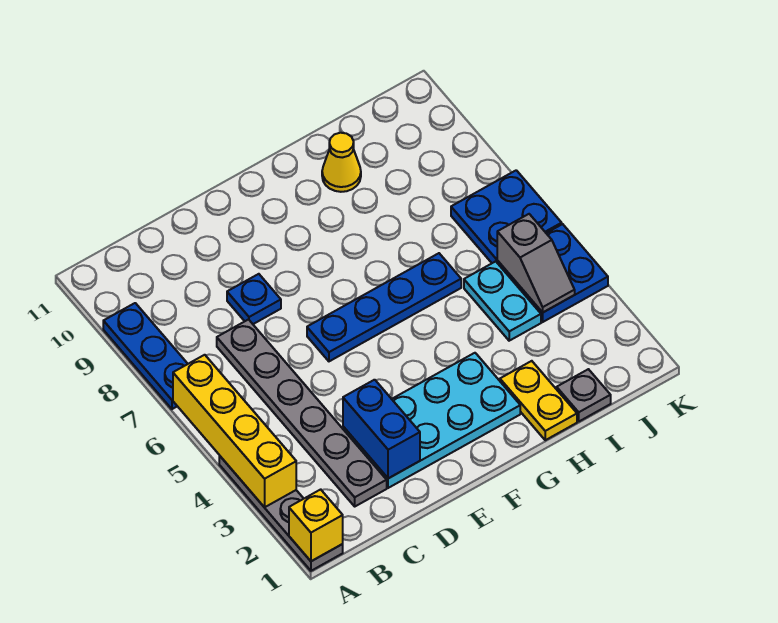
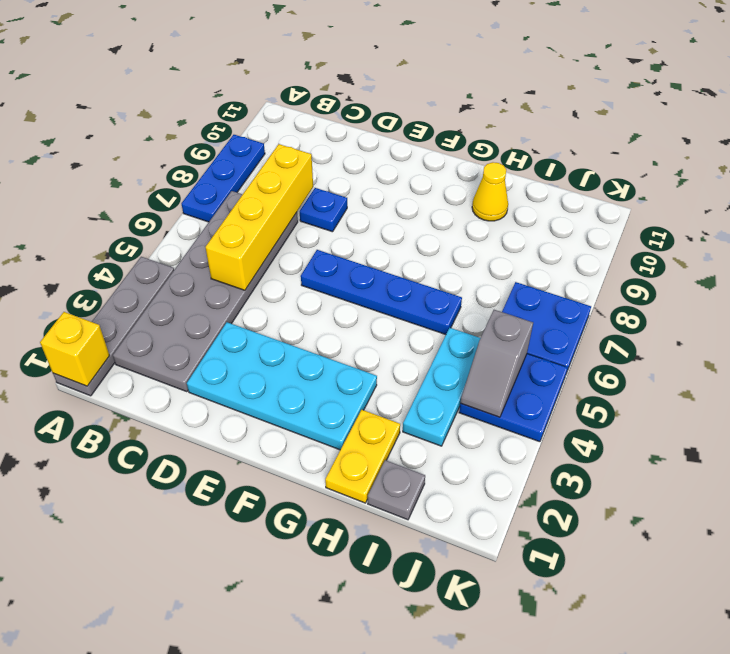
yellow 1x4 brick [173,355,296,507] -> yellow 1x4 brick moved to [205,144,313,290]
grey 1x6 plate [217,320,387,506] -> grey 2x6 plate [113,191,298,392]
blue 1x2 brick [343,380,420,478] -> none
cyan 1x2 plate [464,261,541,341] -> cyan 1x3 plate [403,328,480,446]

